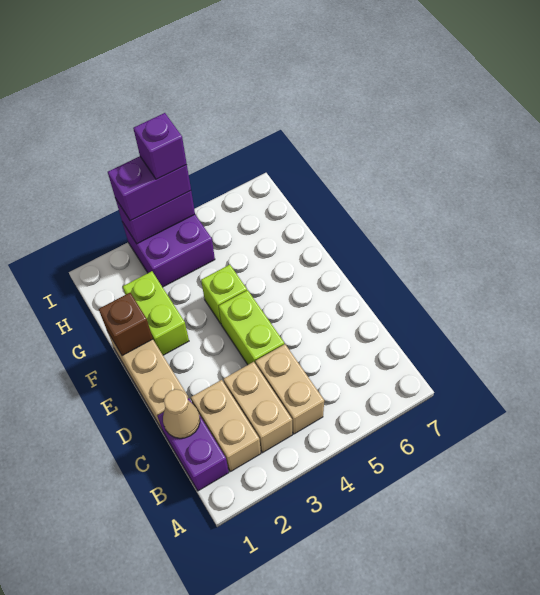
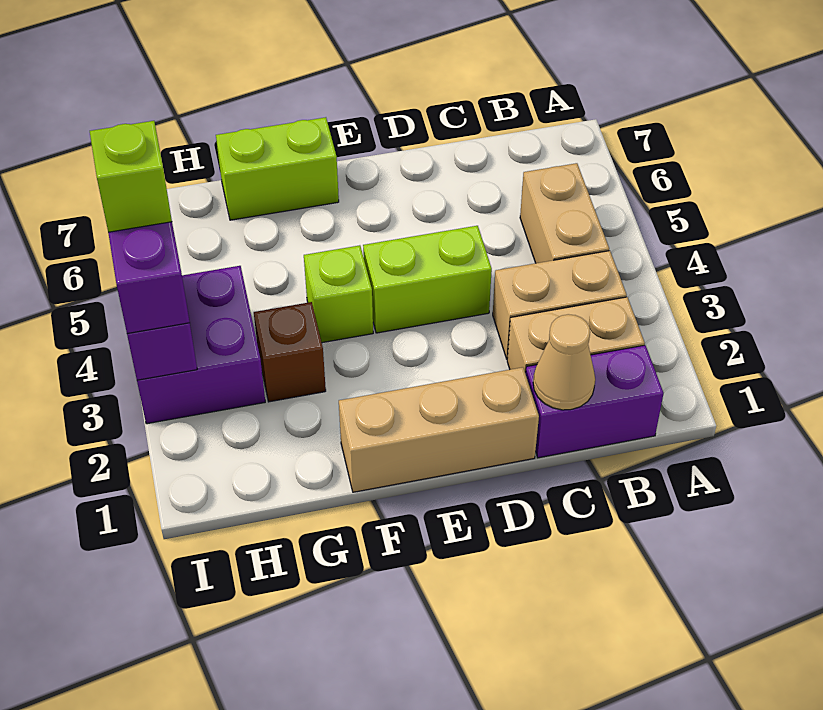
tan 1x2 brick [255,344,324,434] -> tan 1x2 brick turned to [520,163,609,263]
brown 1x1 brick [99,293,153,356] -> brown 1x1 brick moved to [254,302,326,402]
lime 1x2 brick [123,271,189,355] -> lime 1x2 brick moved to [216,117,339,220]
purple 1x1 brick [133,113,187,179] -> lime 1x1 brick [90,121,172,232]

